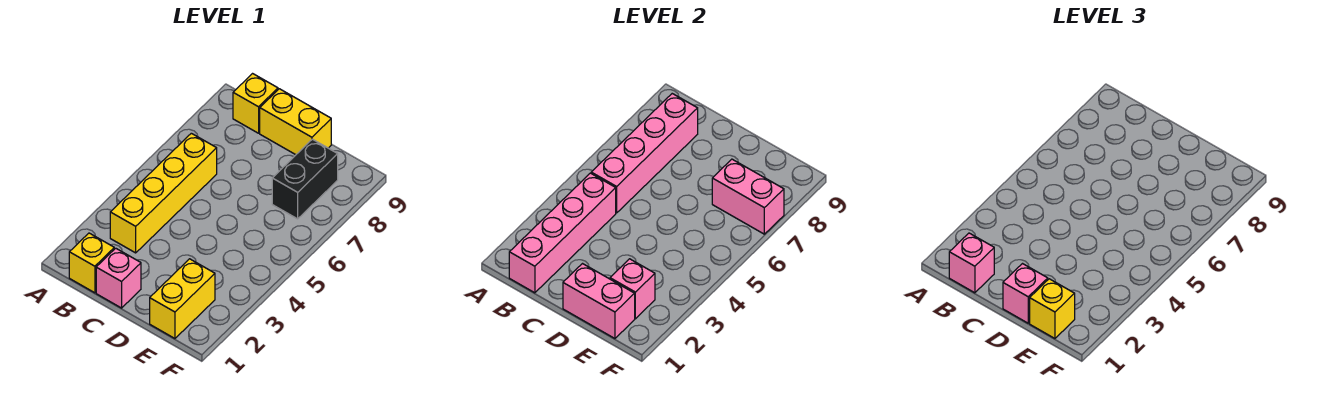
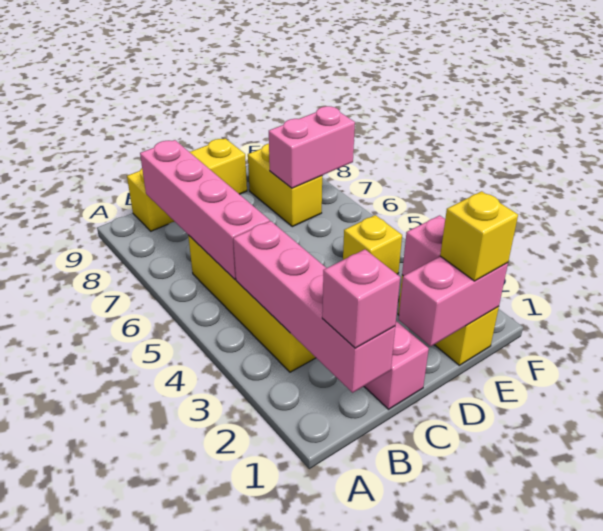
yellow 1x1 brick [69,233,114,293] -> yellow 1x1 brick moved to [343,215,402,274]
pink 1x1 brick [1003,264,1048,323] -> none
black 1x2 brick [272,139,338,219] -> yellow 1x2 brick [248,144,322,227]

